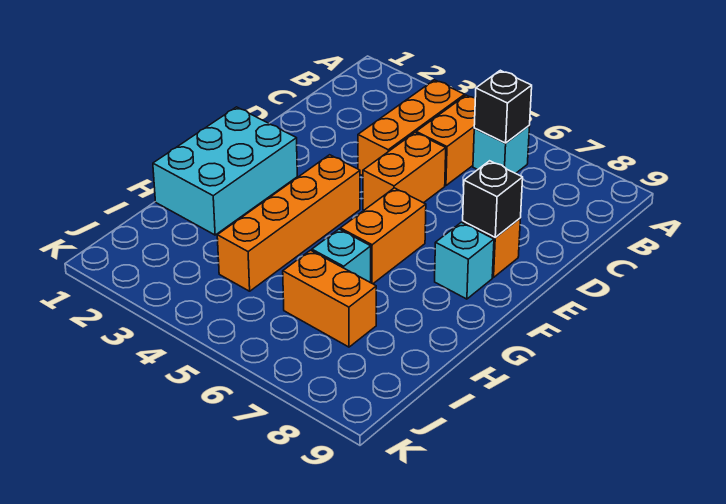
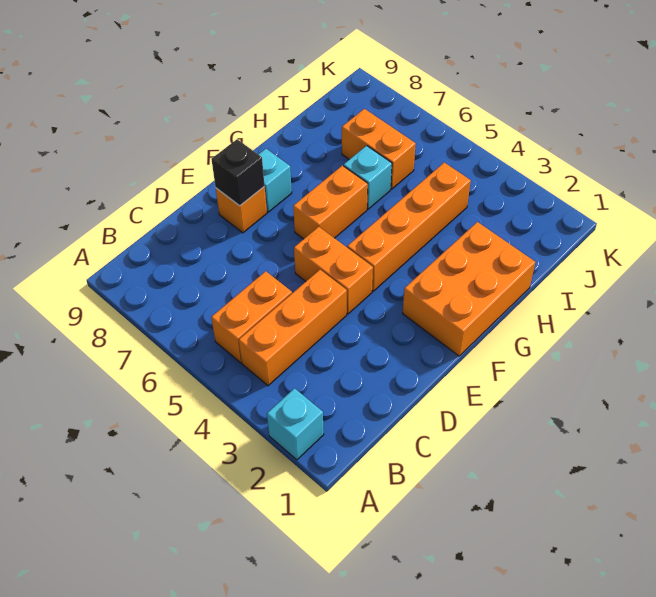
cyan 1x1 brick [473,126,530,173] -> cyan 1x1 brick moved to [267,388,324,460]
black 1x1 brick [474,70,532,143] -> none
orange 1x2 brick [363,133,446,210] -> orange 1x2 brick turned to [294,227,373,314]
cyan 2x3 brick [153,107,297,235] -> orange 2x3 brick [403,222,535,356]

